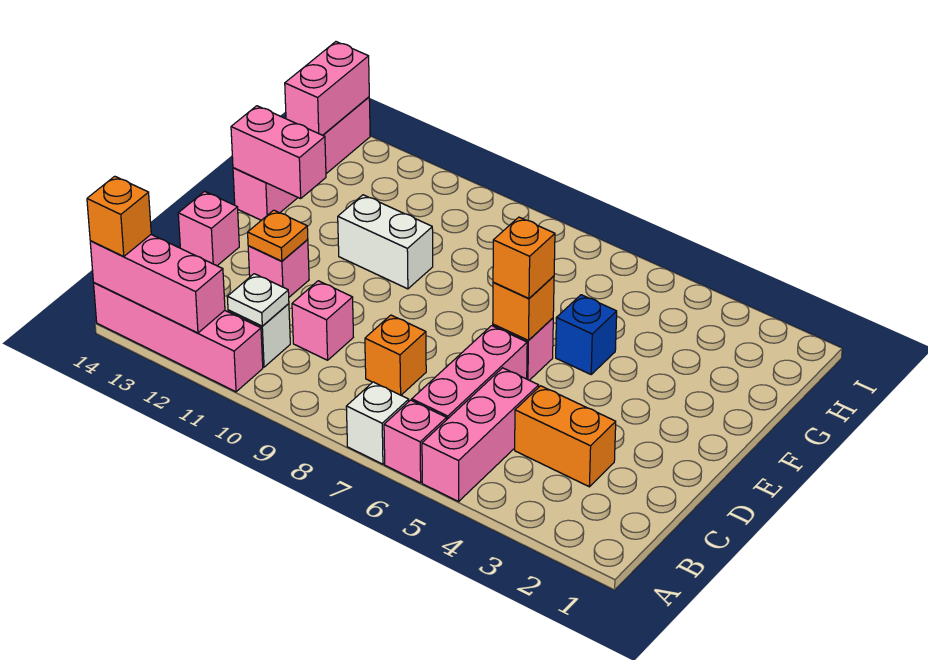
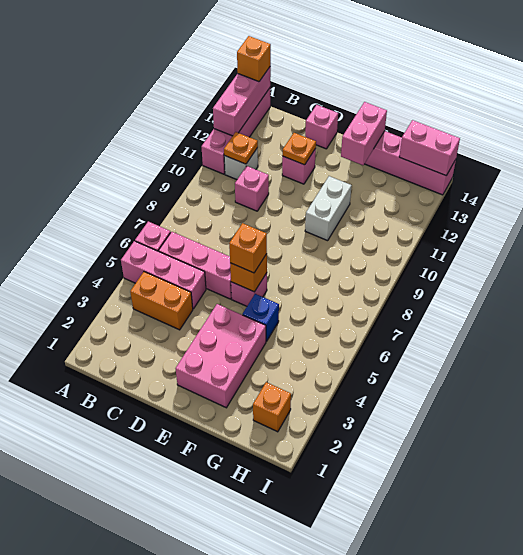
white 1x1 brick [346,382,409,464] -> none
white 1x1 plate [227,274,289,326] -> orange 1x1 plate [224,132,258,164]
orange 1x2 brick [515,386,616,487] -> orange 1x2 brick turned to [130,272,193,330]
orange 1x1 brick [365,315,426,395] -> orange 1x1 brick moved to [253,382,291,432]
none -> pink 2x3 brick [176,304,266,408]

